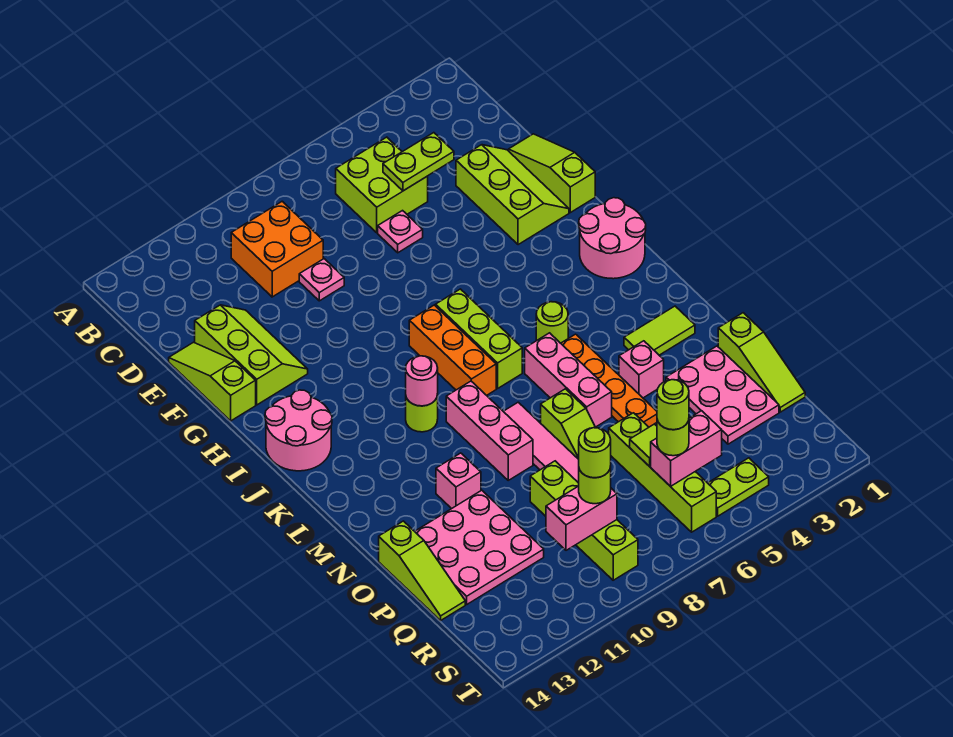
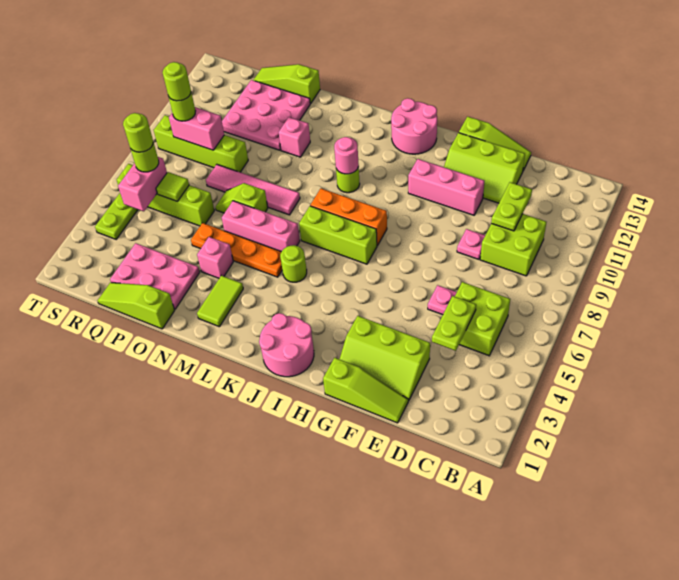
orange 2x2 brick [231,201,323,297] -> lime 2x2 brick [480,214,546,276]
none -> lime 1x2 plate [491,182,532,231]
pink 1x3 brick [446,381,533,480] -> pink 1x3 brick moved to [408,159,484,215]
pink 1x2 brick [546,486,617,550] -> pink 1x2 brick turned to [169,107,224,150]

